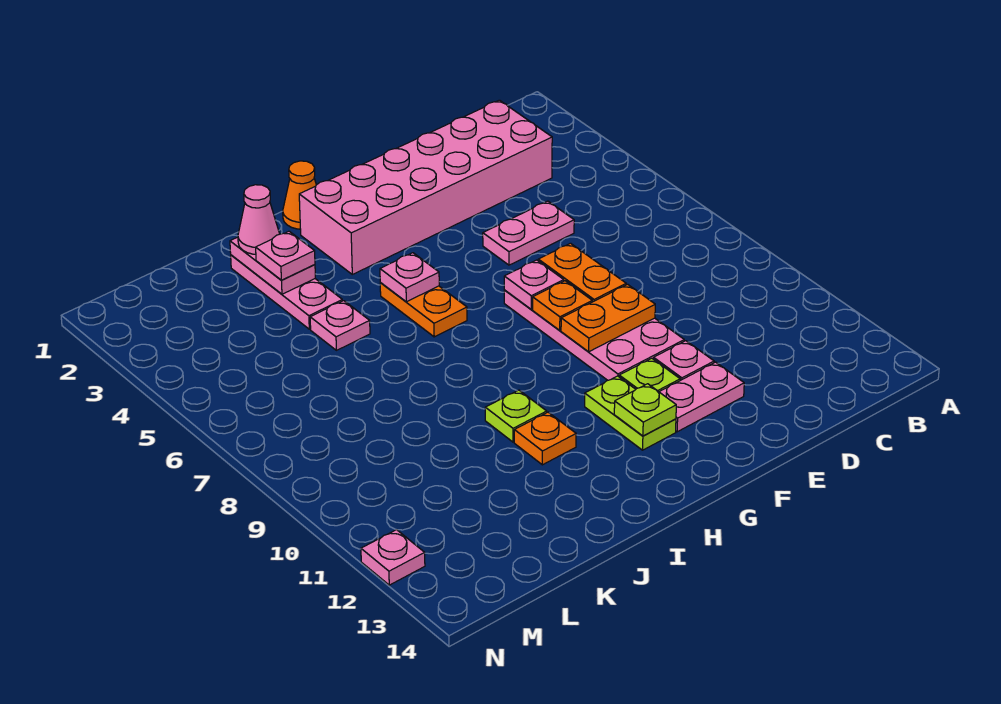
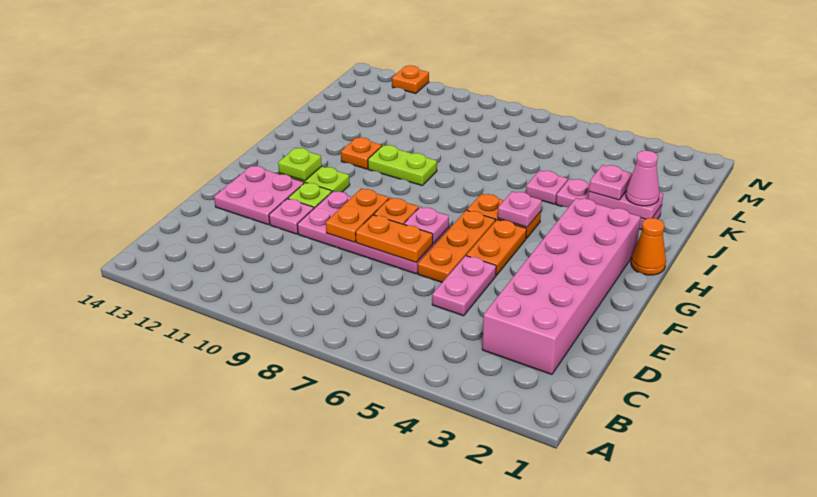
none -> orange 1x3 plate [418,210,495,282]
pink 1x2 plate [660,362,744,432] -> pink 2x2 plate [214,166,304,225]
none -> orange 1x2 plate [466,220,527,275]
lime 1x1 plate [485,390,547,442] -> lime 1x2 plate [368,145,437,185]
pink 1x1 plate [361,530,425,585] -> orange 1x1 plate [392,65,429,94]

